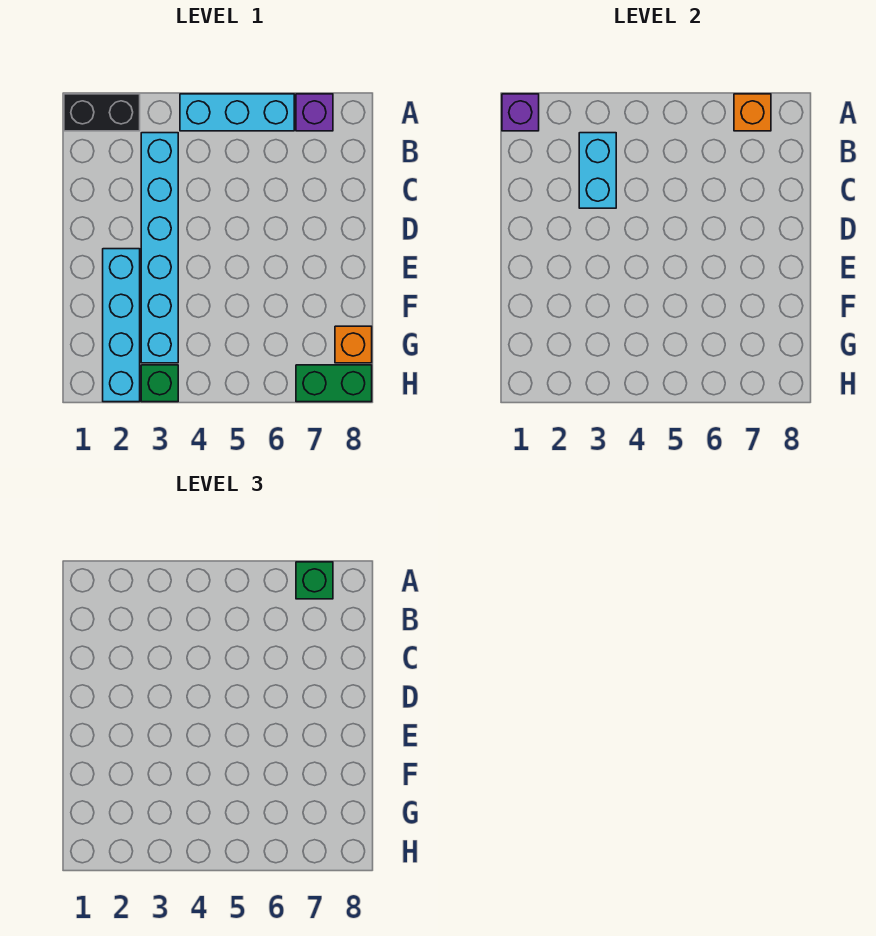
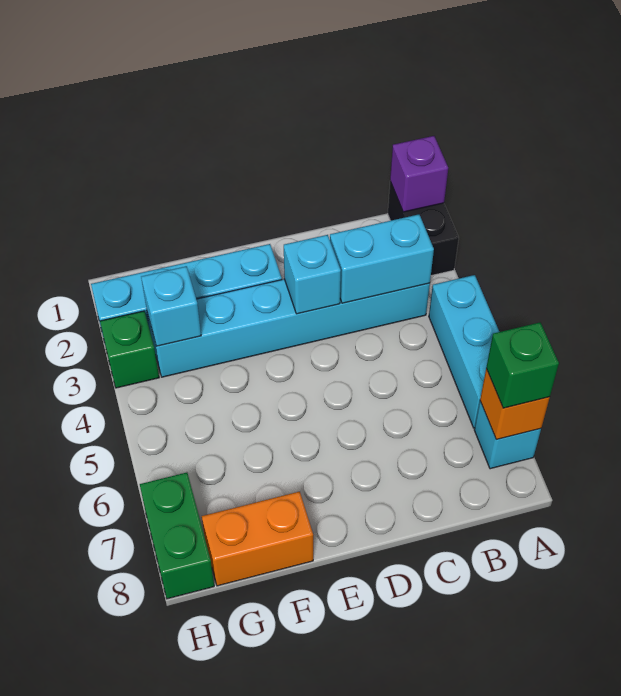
purple 1x1 brick [296,94,333,131] -> cyan 1x1 brick [474,401,541,469]
none -> cyan 1x1 brick [284,235,341,314]
none -> cyan 1x1 brick [141,266,201,346]
orange 1x1 brick [335,326,372,363] -> orange 1x2 brick [202,492,313,586]

